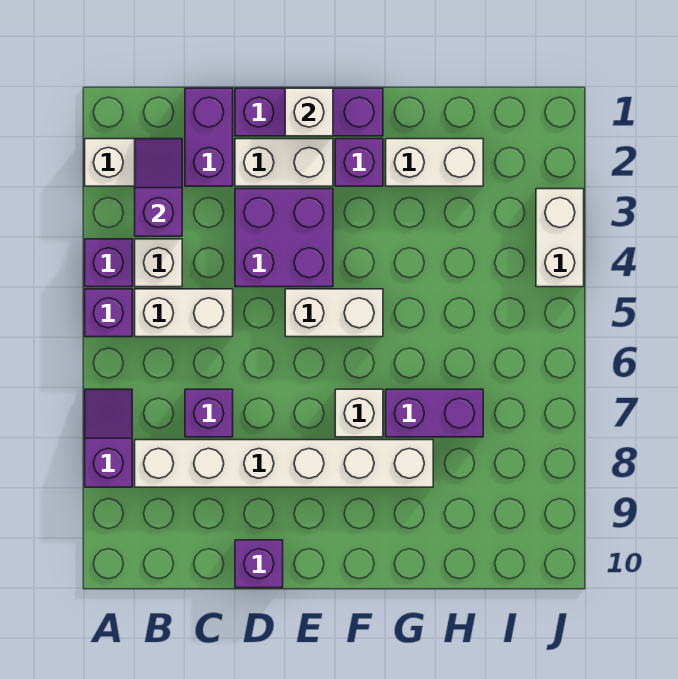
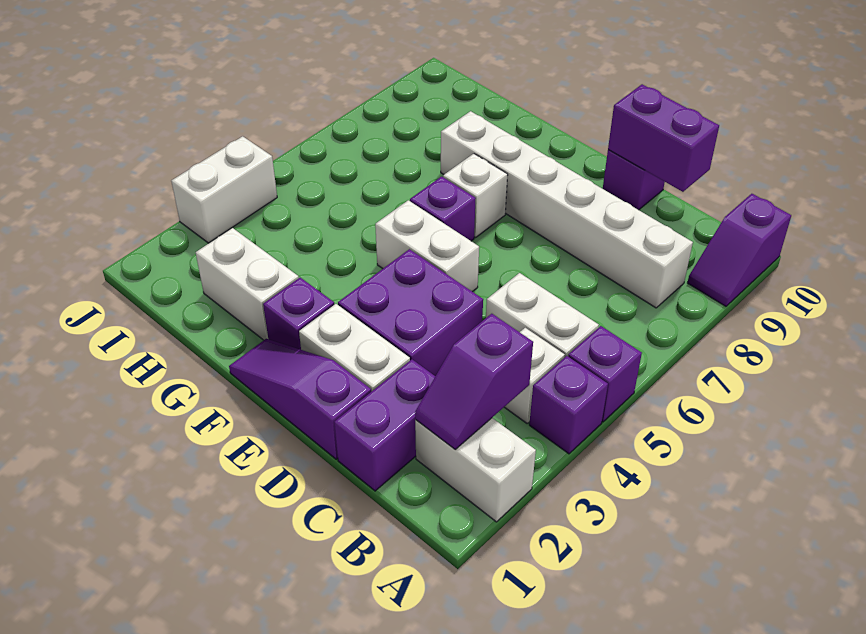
purple 1x2 slope [85,389,132,487] -> purple 1x2 slope moved to [688,194,791,306]
purple 1x1 brick [185,389,233,437] -> purple 1x1 brick moved to [410,176,476,241]
purple 1x3 brick [235,88,383,136] -> purple 1x3 slope [229,339,371,459]
white 1x1 brick [285,88,333,136] -> none
purple 1x2 brick [386,389,483,437] -> purple 1x2 brick moved to [608,84,719,192]

